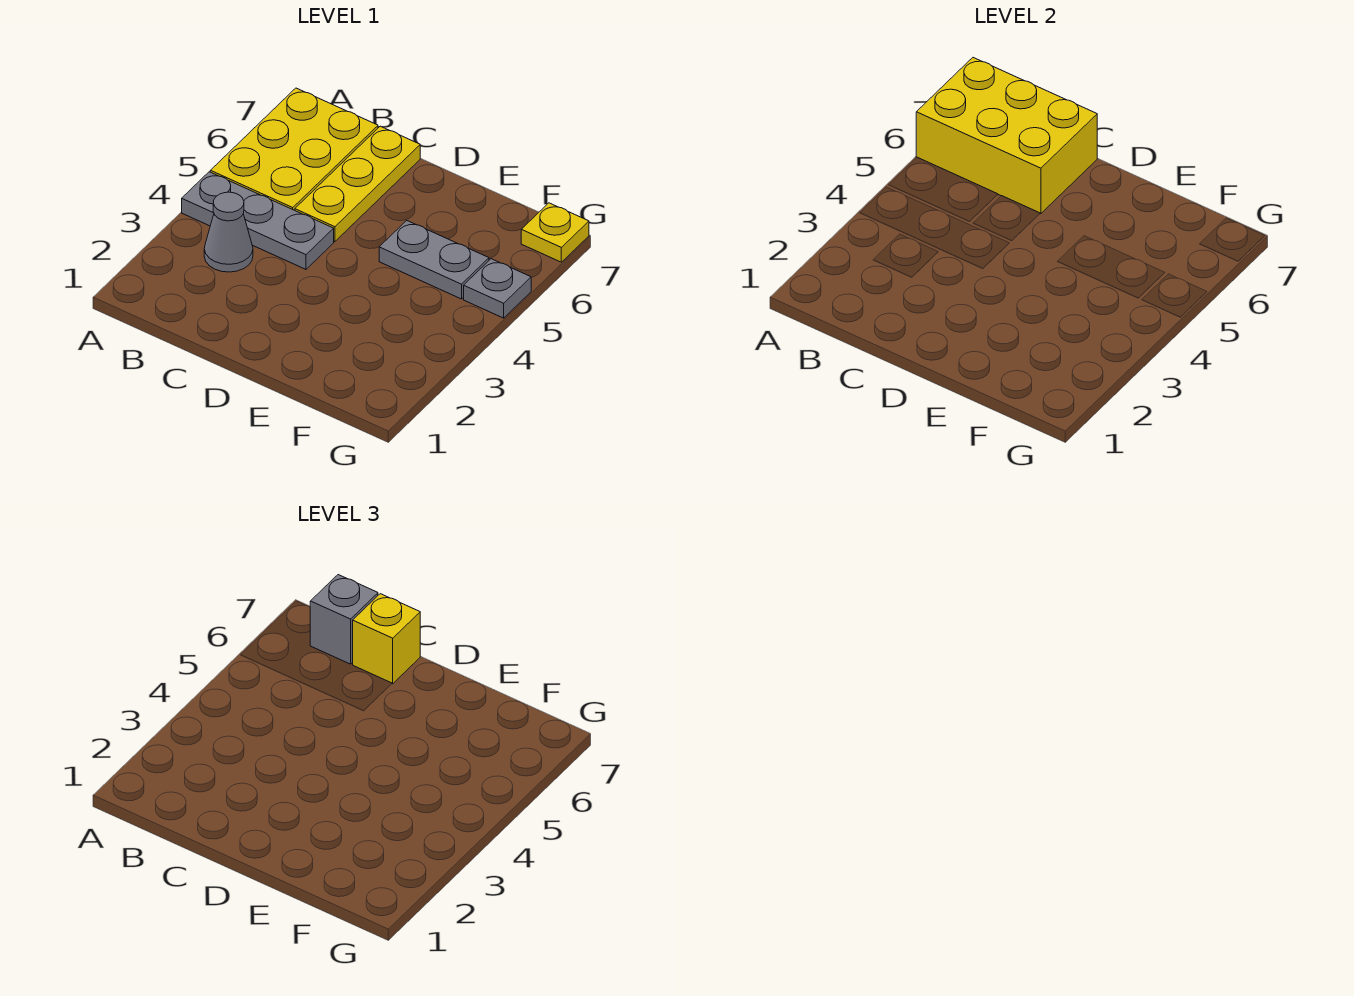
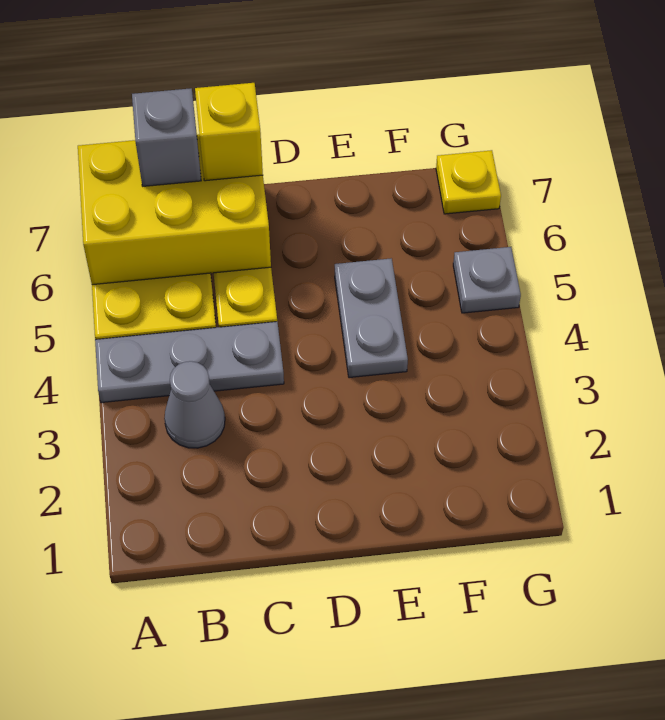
grey 1x2 plate [379,221,489,299] -> grey 1x2 plate turned to [335,258,408,378]

